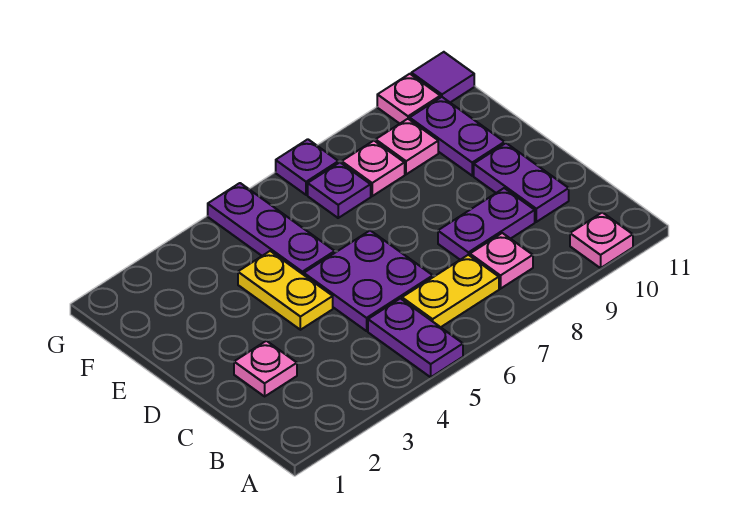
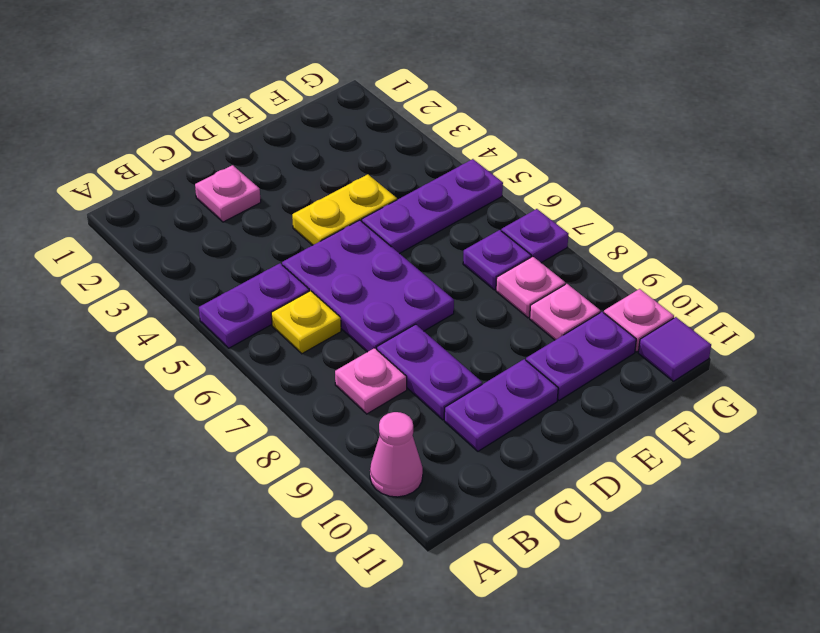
pink 1x1 plate [570,212,633,268] -> pink 1x1 cone [370,412,423,497]
yellow 1x2 plate [402,255,499,327] -> yellow 1x1 plate [271,291,341,354]
purple 2x2 plate [304,230,433,331] -> purple 2x3 plate [282,220,454,352]

